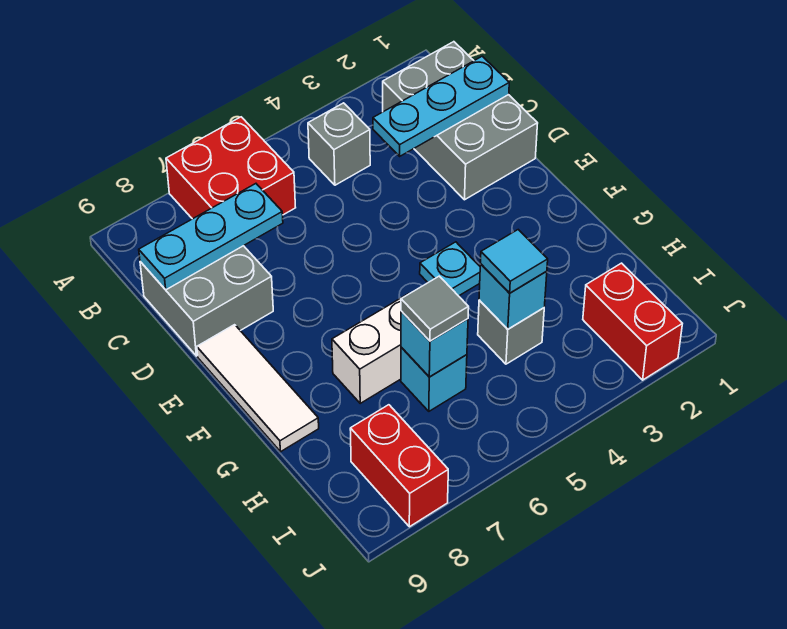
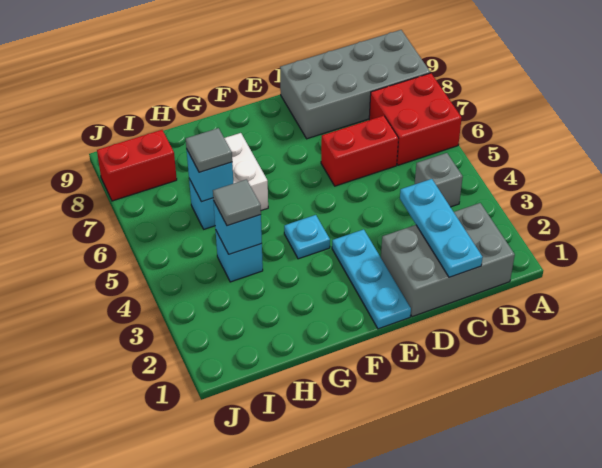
cyan 1x3 plate [139,184,283,290] -> cyan 1x3 plate moved to [332,229,411,329]
grey 2x2 brick [140,246,273,356] -> grey 2x4 brick [280,30,430,139]
white 1x3 tile [197,325,319,452] -> none
grey 1x1 brick [478,300,544,364] -> cyan 1x1 brick [216,231,263,282]
cyan 1x1 tile [481,230,548,293] -> grey 1x1 tile [213,179,261,226]
red 1x2 brick [583,263,682,380] -> red 1x2 brick moved to [321,116,398,186]

